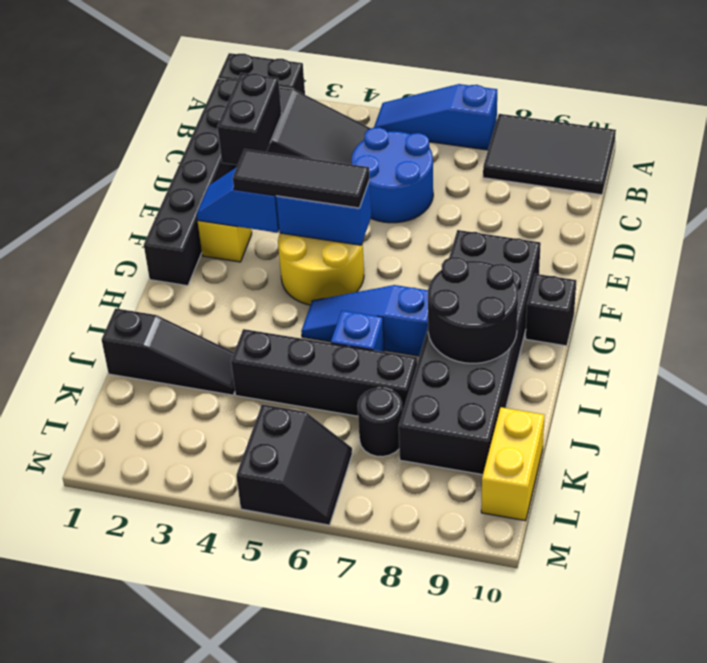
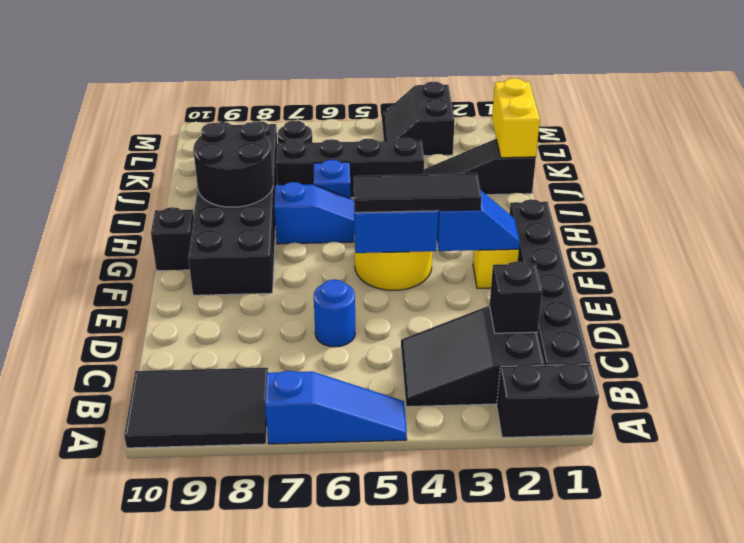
black 1x2 brick [217,73,282,165] -> black 1x1 brick [490,262,542,333]
blue 2x2 round brick [352,127,433,223] -> blue 1x1 round brick [314,279,355,347]
yellow 1x2 brick [481,407,545,521] -> yellow 1x2 brick moved to [492,78,540,158]
black 2x2 slope [236,404,352,525] -> black 2x2 slope moved to [382,82,455,156]

